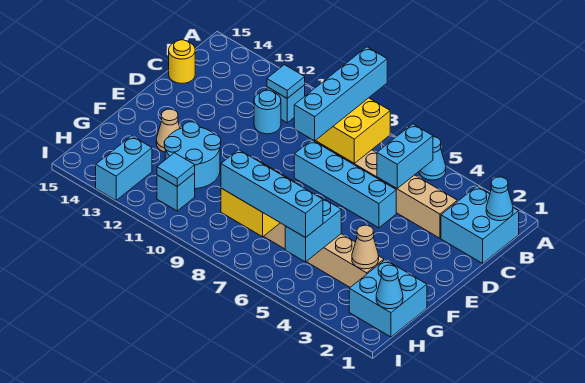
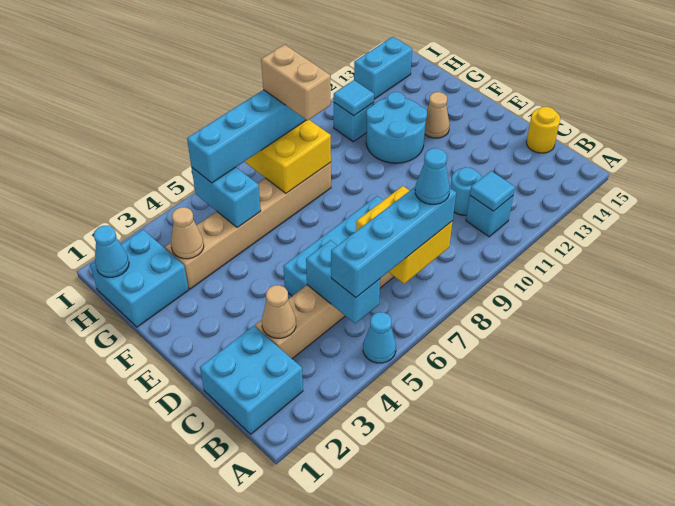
cyan 1x4 brick [294,47,387,141] -> cyan 1x4 brick turned to [331,187,456,298]
cyan 1x1 cone [486,177,513,221] -> cyan 1x1 cone moved to [415,148,450,204]
none -> tan 1x1 cone [262,285,296,338]
none -> tan 1x2 brick [261,45,330,121]
cyan 1x2 brick [96,136,152,200] -> cyan 1x2 brick turned to [354,37,412,99]

